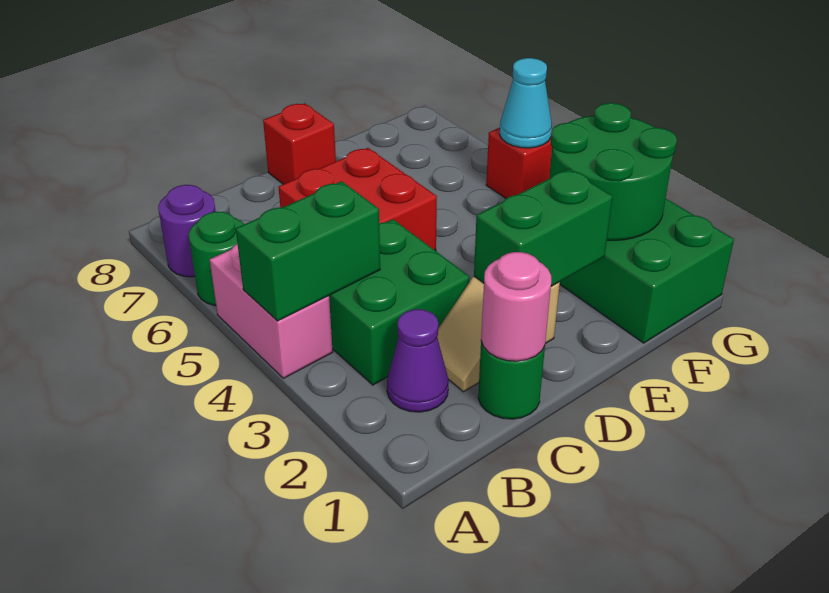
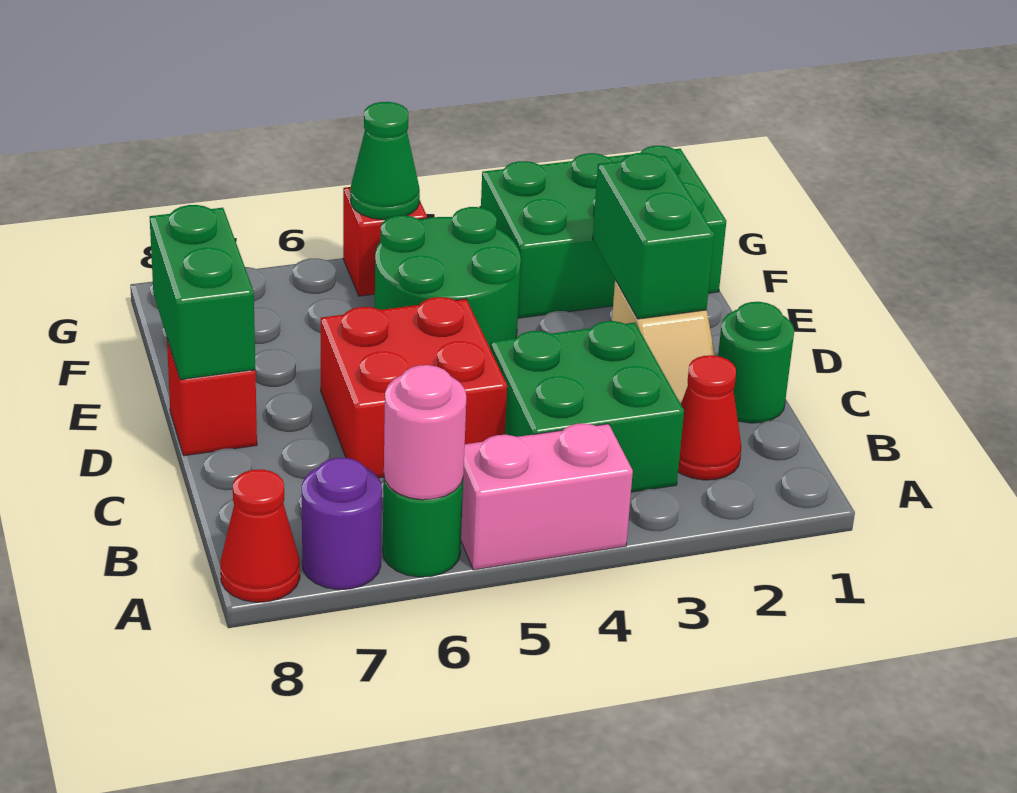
green 1x2 brick [236,181,380,321] -> green 1x2 brick moved to [150,205,255,380]
none -> red 1x1 cone [220,469,300,602]
purple 1x1 cone [387,309,449,412] -> red 1x1 cone [678,355,741,480]
pink 1x1 round brick [481,252,551,361] -> pink 1x1 round brick moved to [384,365,466,500]
green 2x2 round brick [549,103,677,240] -> green 2x2 round brick moved to [375,207,521,348]
cyan 1x1 cone [500,58,552,148] -> green 1x1 cone [351,102,420,220]

